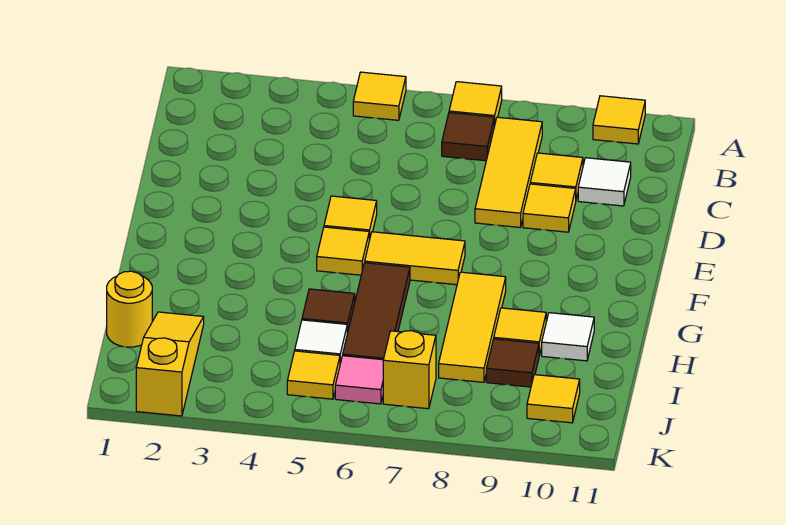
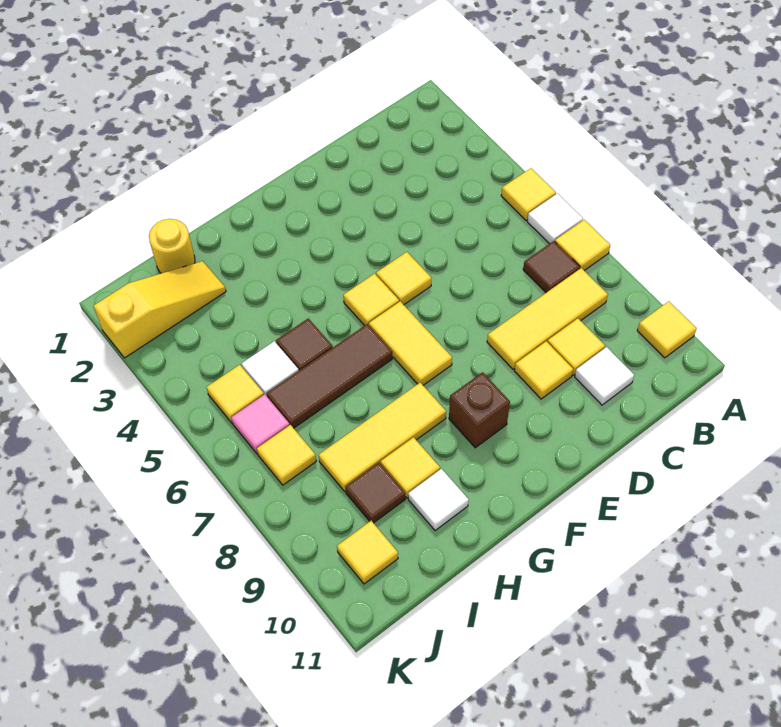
none -> white 1x1 tile [527,194,583,244]
none -> brown 1x1 brick [449,372,510,448]
yellow 1x1 brick [383,331,436,409] -> yellow 1x1 tile [257,425,316,485]

